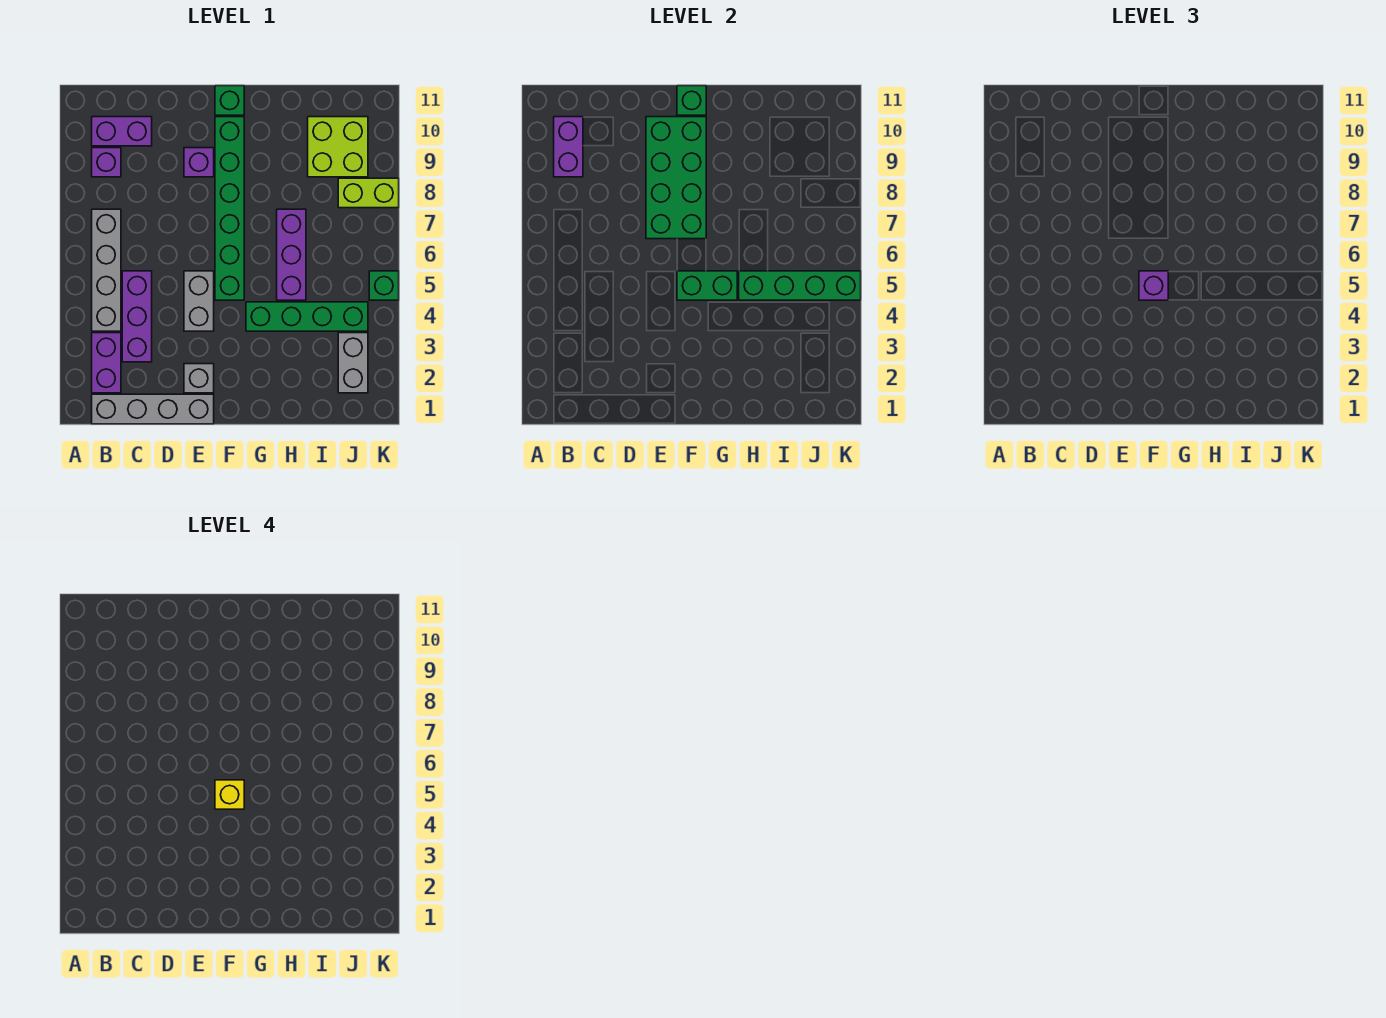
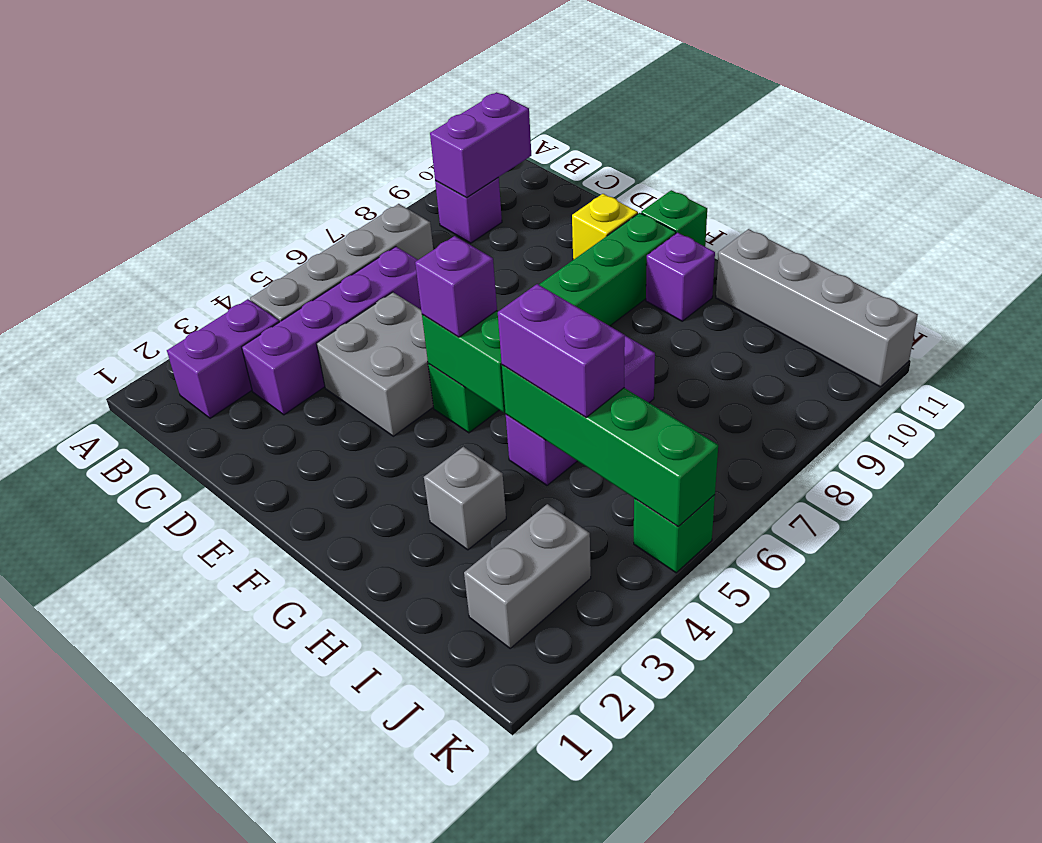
grey 1x4 brick [92,394,214,424] -> grey 1x4 brick moved to [716,229,918,387]
purple 1x2 brick [92,117,152,146] -> purple 1x2 brick moved to [498,284,625,417]
purple 1x3 brick [122,271,152,362] -> purple 1x4 brick [242,247,421,415]
grey 1x1 brick [184,364,214,393] -> grey 1x1 brick moved to [424,447,506,550]
grey 1x2 brick [184,271,214,331] -> grey 2x2 brick [317,292,434,436]
green 2x4 brick [646,117,706,239] -> none
purple 1x1 brick [184,148,214,177] -> purple 1x1 brick moved to [646,233,715,321]
yellow 1x1 brick [215,780,244,809] -> yellow 1x1 brick moved to [572,194,638,260]
green 1x1 brick [677,86,706,115] -> none
green 1x4 brick [246,302,368,331] -> none
lime 2x2 brick [308,117,368,177] -> none
lime 1x2 brick [338,178,399,208] -> none

